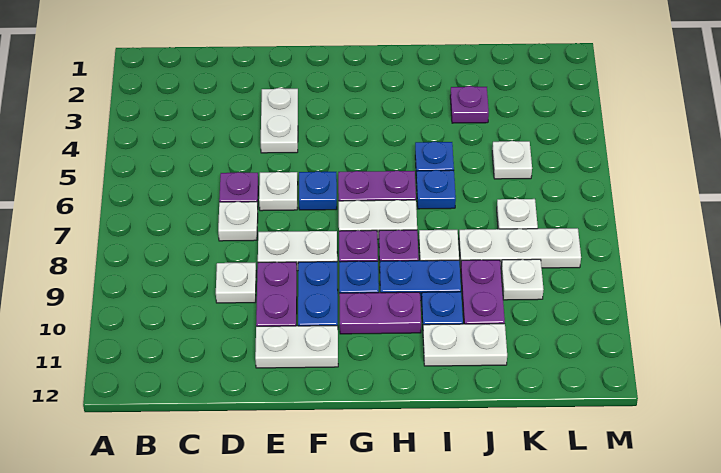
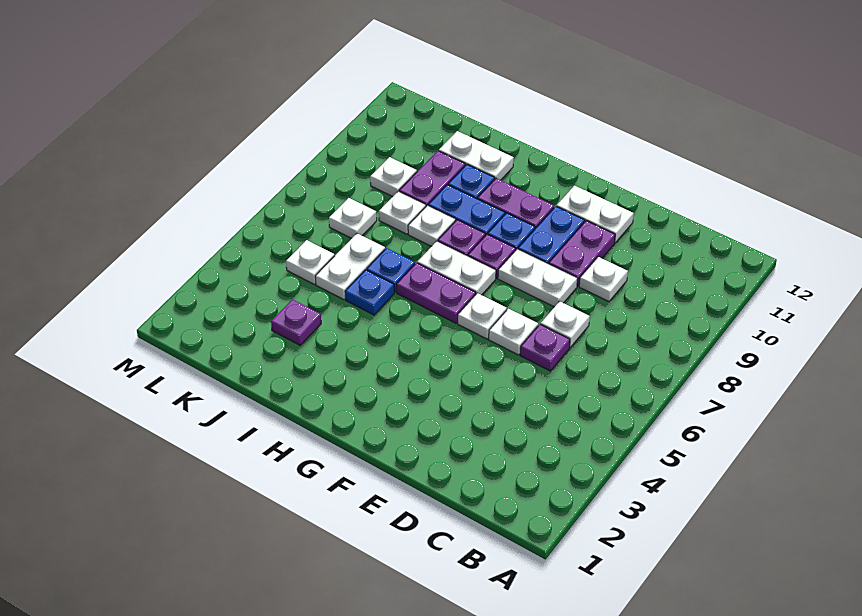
white 1x2 plate [261,88,298,153] -> white 1x2 plate moved to [315,233,385,300]
blue 1x1 plate [299,171,337,210] -> white 1x1 plate [458,293,507,339]
white 1x3 plate [459,228,581,268] -> white 1x1 plate [379,191,426,234]

